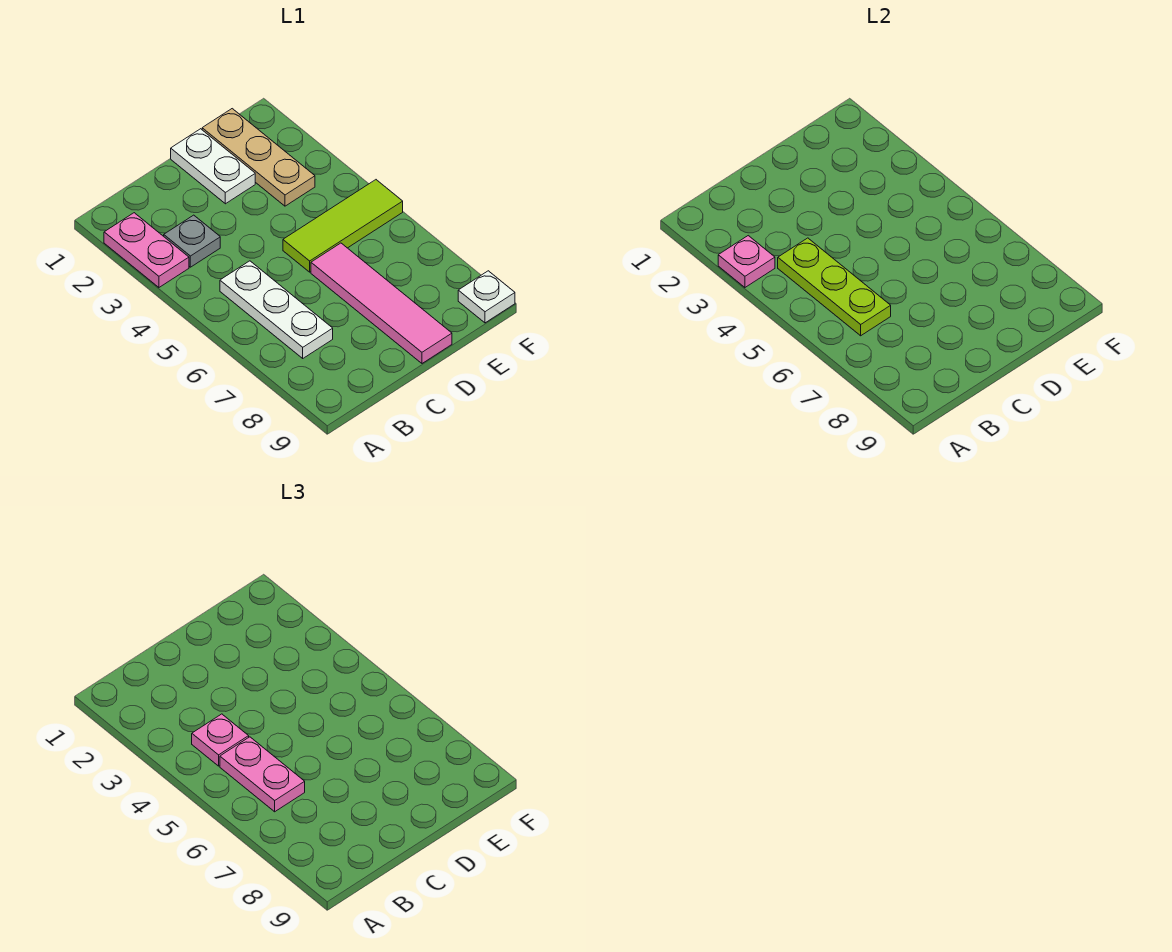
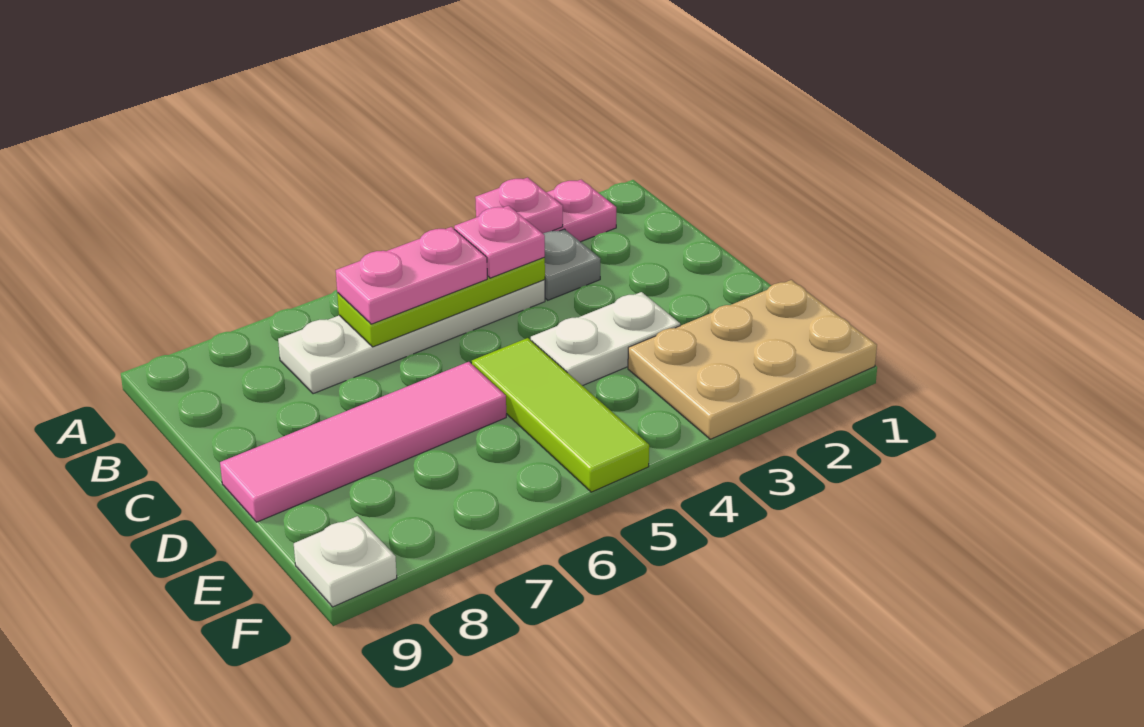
white 1x3 plate [220,261,333,358] -> white 1x4 plate [278,280,545,394]
white 1x2 plate [171,129,255,204] -> white 1x2 plate moved to [531,292,680,386]
tan 1x3 plate [202,109,315,206] -> tan 2x3 plate [628,280,877,439]

